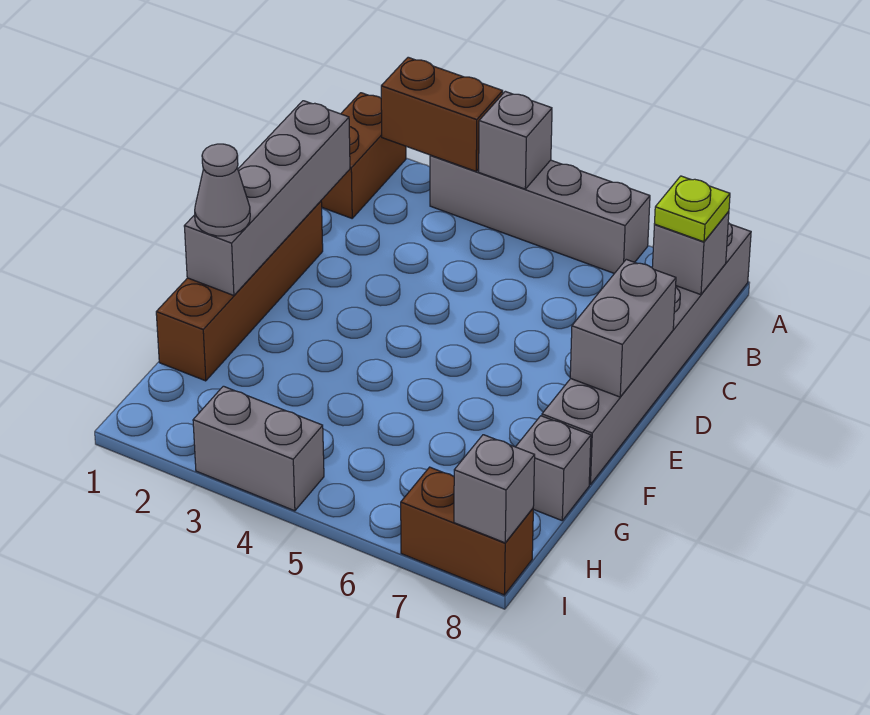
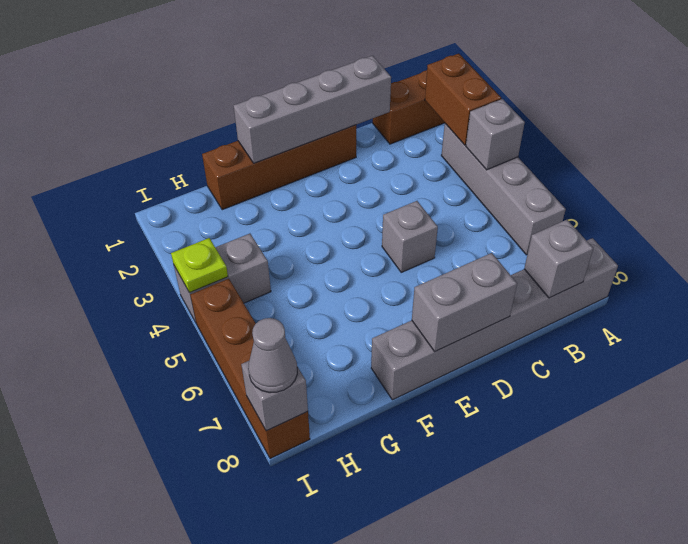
lime 1x1 plate [654,176,730,242] -> lime 1x1 plate moved to [171,238,228,293]
grey 1x1 cone [195,144,250,236] -> grey 1x1 cone moved to [248,318,297,393]
grey 1x1 brick [516,416,591,520] -> grey 1x1 brick moved to [382,201,438,272]
grey 1x2 brick [193,386,324,511] -> grey 1x2 brick turned to [174,234,271,322]
brown 1x2 brick [401,467,533,595] -> brown 1x4 brick [191,279,310,459]

